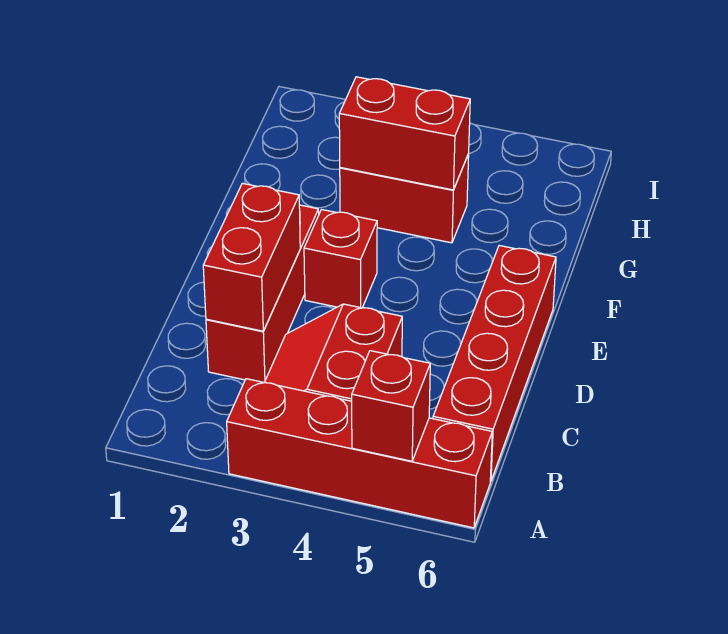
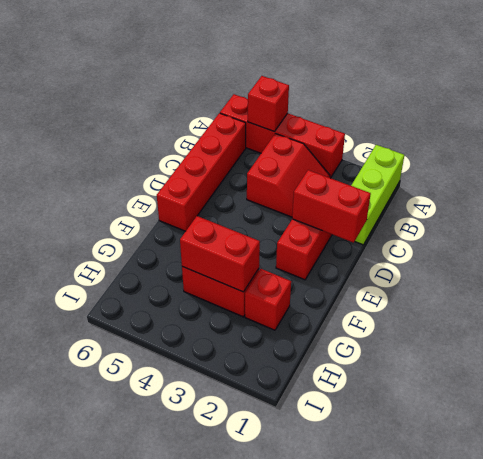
none -> lime 1x3 brick [351,145,404,245]
red 1x2 brick [203,183,300,331] -> red 1x2 brick turned to [292,170,371,243]
red 1x1 brick [304,210,377,308] -> red 1x1 brick moved to [245,269,291,330]

